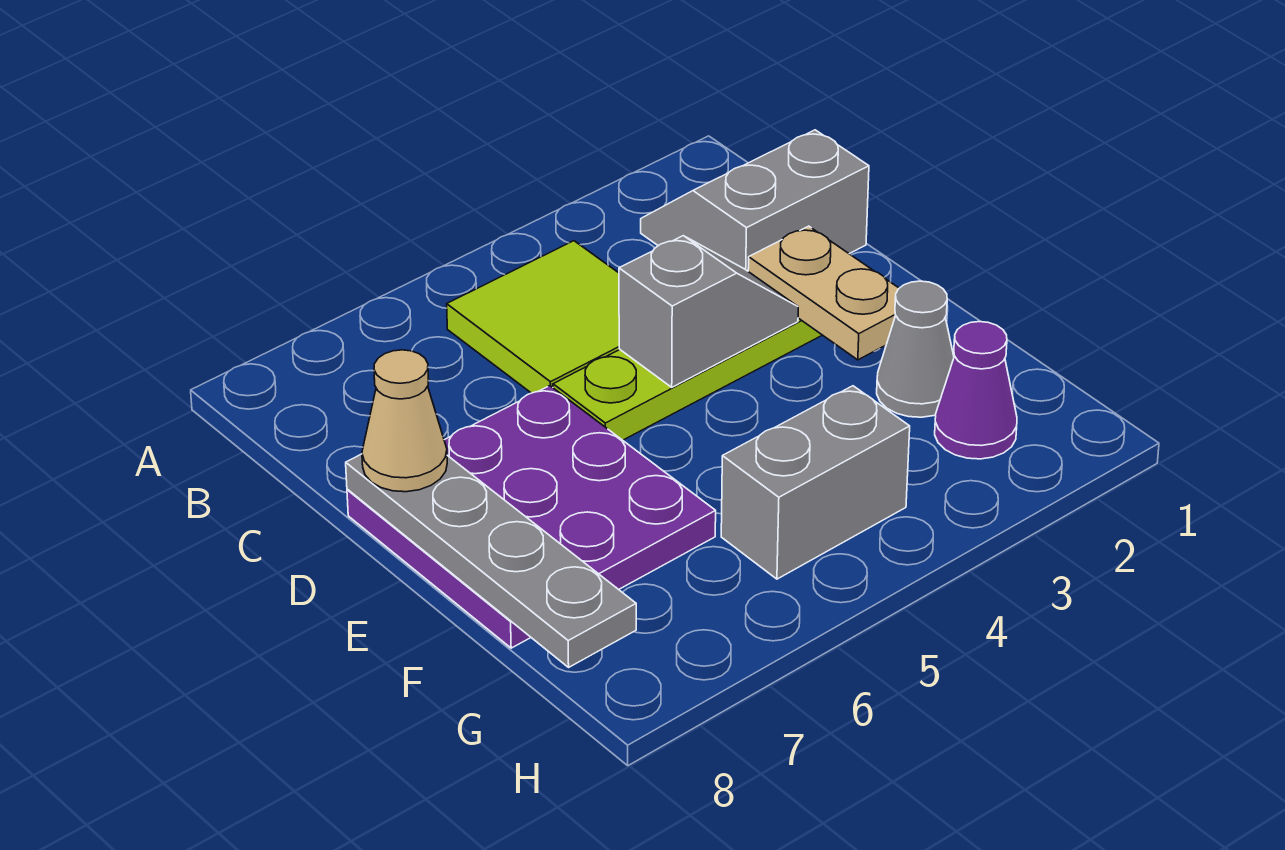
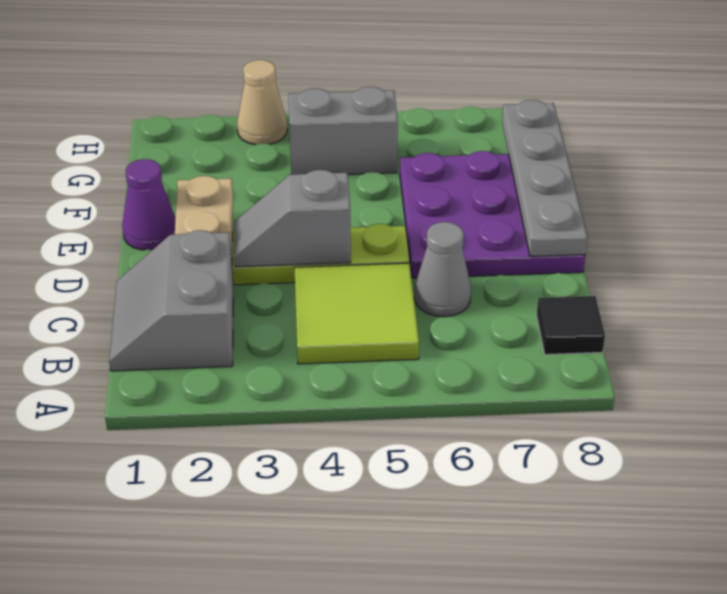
grey 2x2 slope [641,130,869,271] -> grey 2x2 slope turned to [109,230,233,371]
none -> black 1x1 tile [537,296,605,355]
tan 1x1 cone [362,350,447,492] -> tan 1x1 cone moved to [237,60,287,145]
grey 1x1 cone [877,281,954,417] -> grey 1x1 cone moved to [414,222,471,317]
purple 1x1 cone [935,322,1017,459] -> purple 1x1 cone moved to [122,159,176,250]

